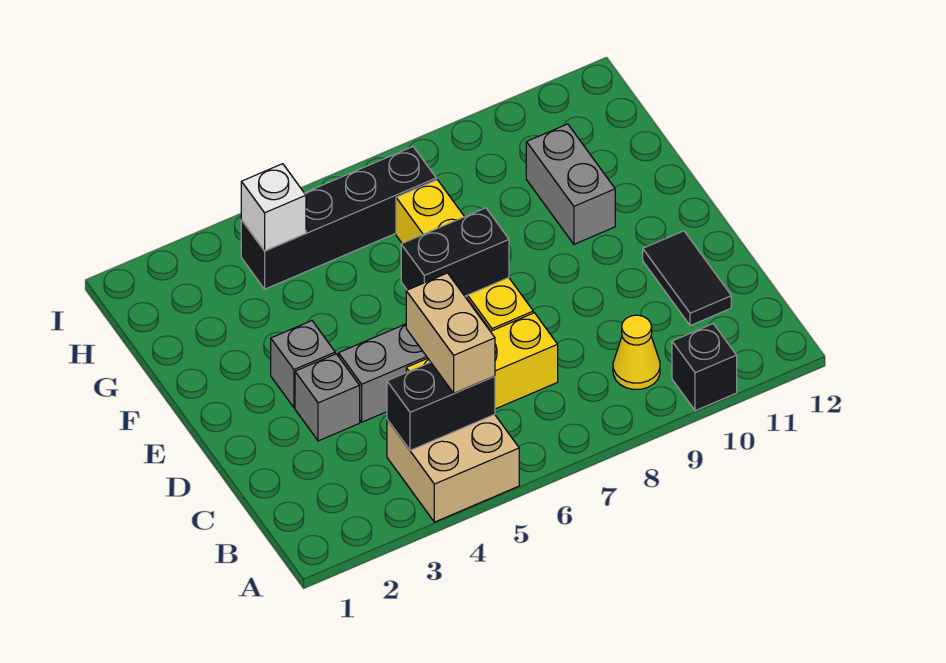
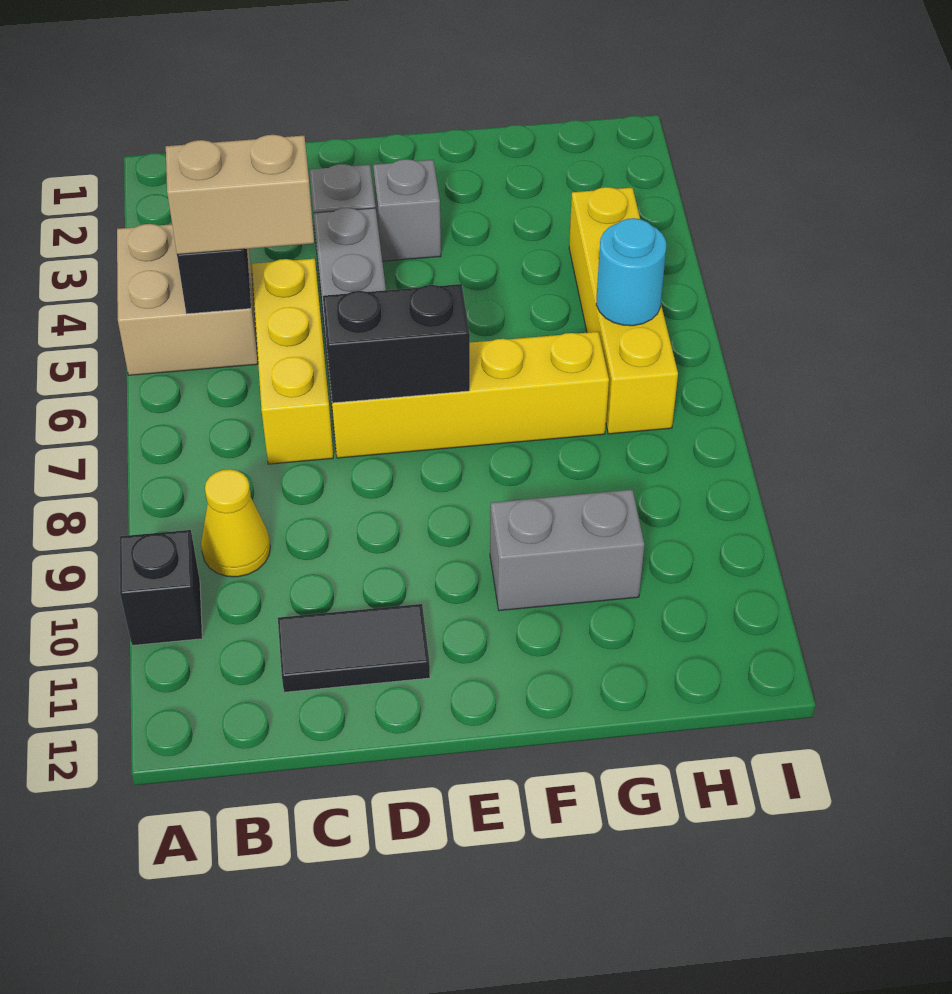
black 1x2 brick [401,208,509,296] -> black 1x2 brick turned to [323,284,470,403]
black 1x4 brick [241,147,436,289] -> yellow 1x4 brick [569,187,678,434]
white 1x1 brick [241,164,306,251] -> none
none -> cyan 1x1 round brick [596,218,666,326]

